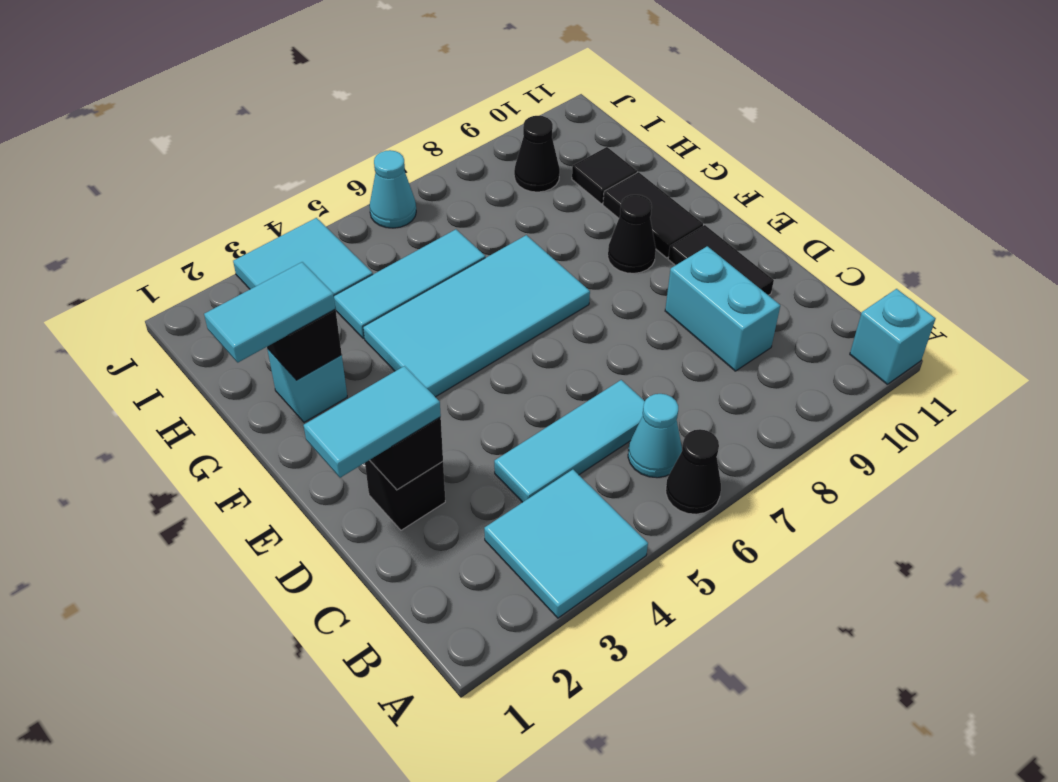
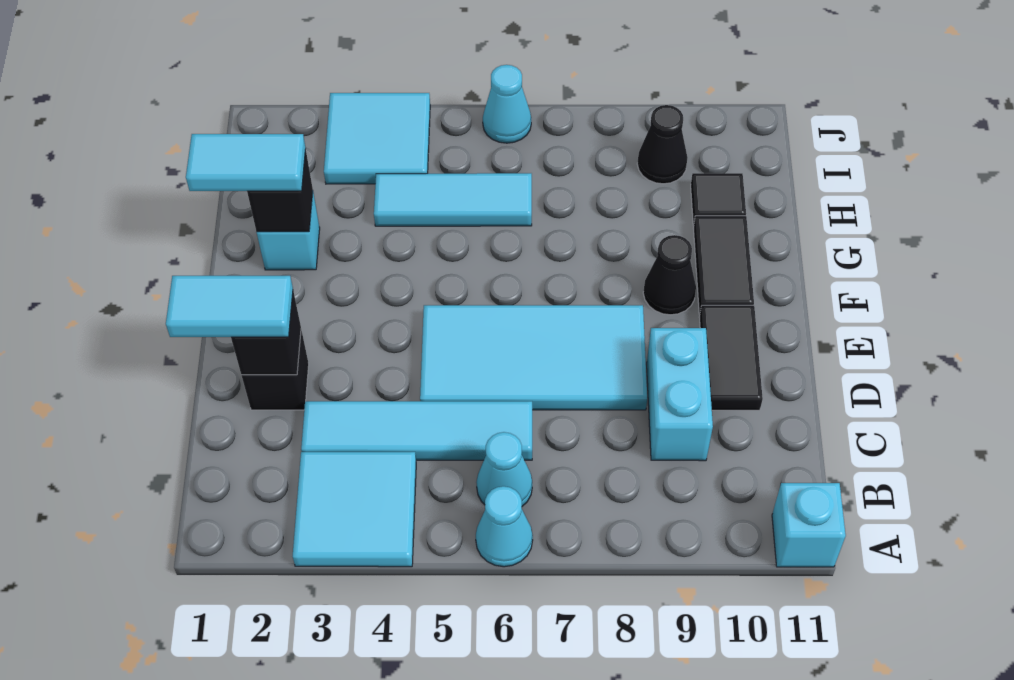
black 1x1 cone [666,429,721,514] -> cyan 1x1 cone [476,486,533,567]
cyan 1x3 tile [494,380,645,502] -> cyan 1x4 tile [301,401,532,460]
cyan 2x4 tile [363,235,590,397] -> cyan 2x4 tile moved to [420,305,647,410]

